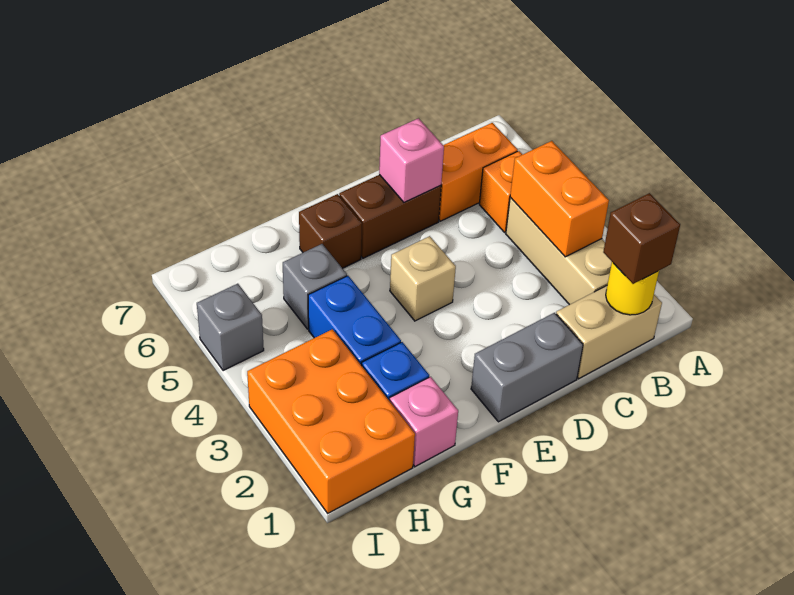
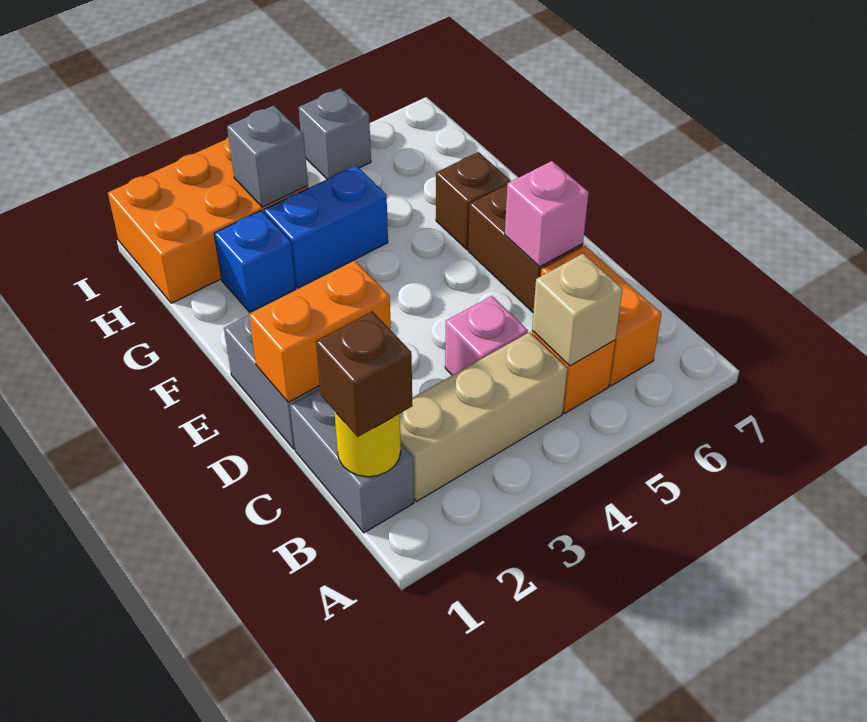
tan 1x2 brick [556,286,662,379] -> grey 1x2 brick [290,389,414,533]
orange 1x2 brick [510,141,609,257] -> orange 1x2 brick moved to [249,261,391,402]
tan 1x1 brick [390,236,456,321] -> tan 1x1 brick moved to [532,254,622,366]
pink 1x1 brick [390,377,458,467] -> pink 1x1 brick moved to [445,296,528,375]
grey 1x1 brick [283,244,347,329] -> grey 1x1 brick moved to [227,105,308,207]

